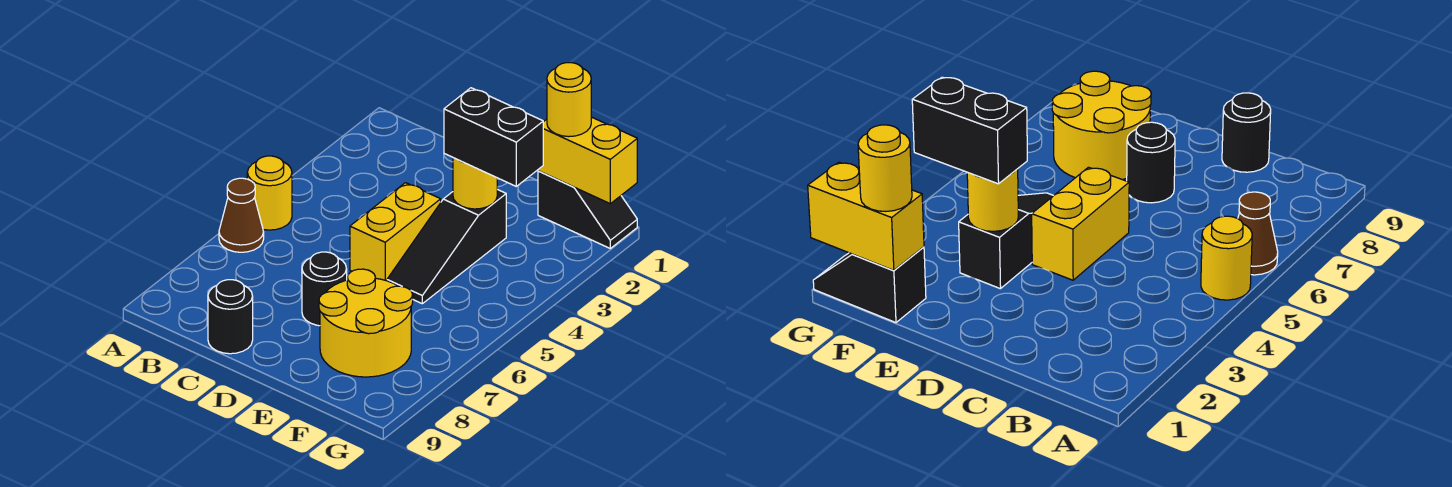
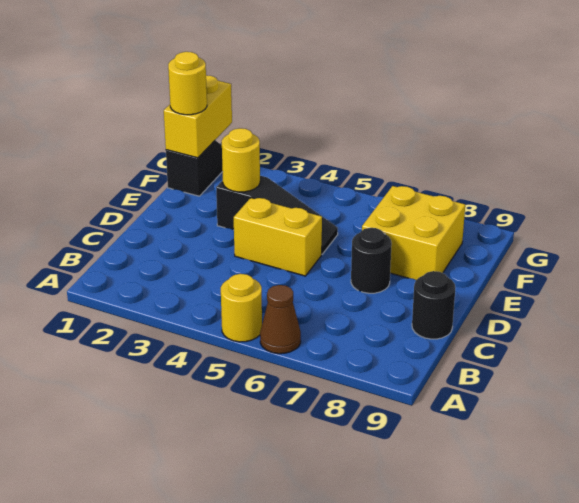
black 1x2 brick [444,88,543,186] -> none
yellow 2x2 round brick [319,269,413,377] -> yellow 2x2 brick [362,186,465,280]

